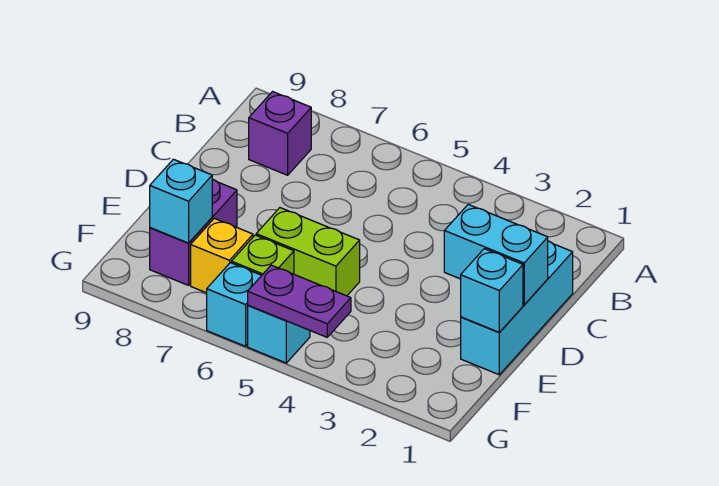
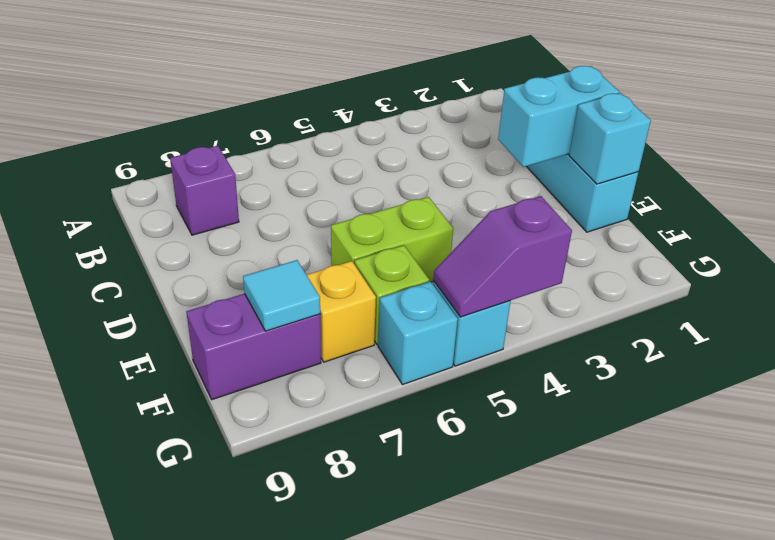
purple 1x2 brick [150,179,237,285] -> purple 1x2 brick turned to [186,294,321,400]
cyan 1x1 brick [150,159,212,243] -> cyan 1x1 tile [243,260,320,331]
purple 1x2 plate [248,265,351,337] -> purple 1x2 slope [433,196,572,317]

